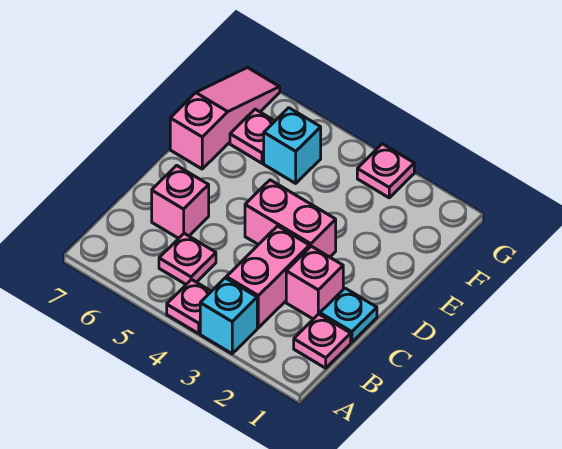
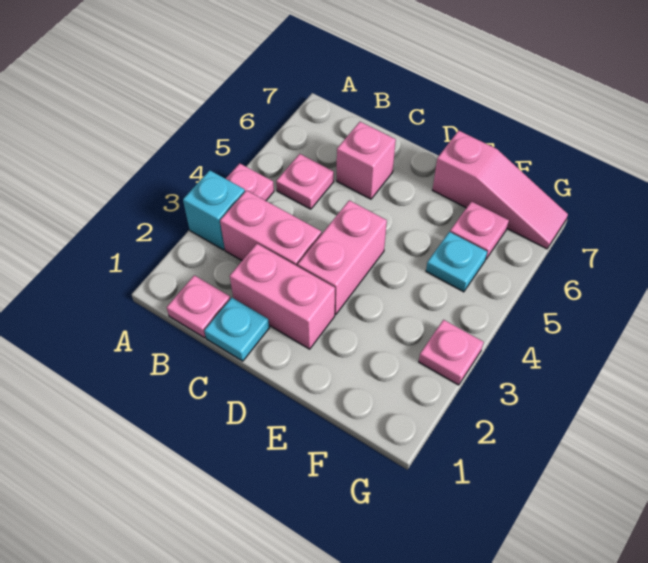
pink 1x1 brick [286,246,343,319] -> pink 1x2 brick [230,244,335,349]
cyan 1x1 brick [264,108,321,183] -> cyan 1x1 plate [426,232,487,292]

